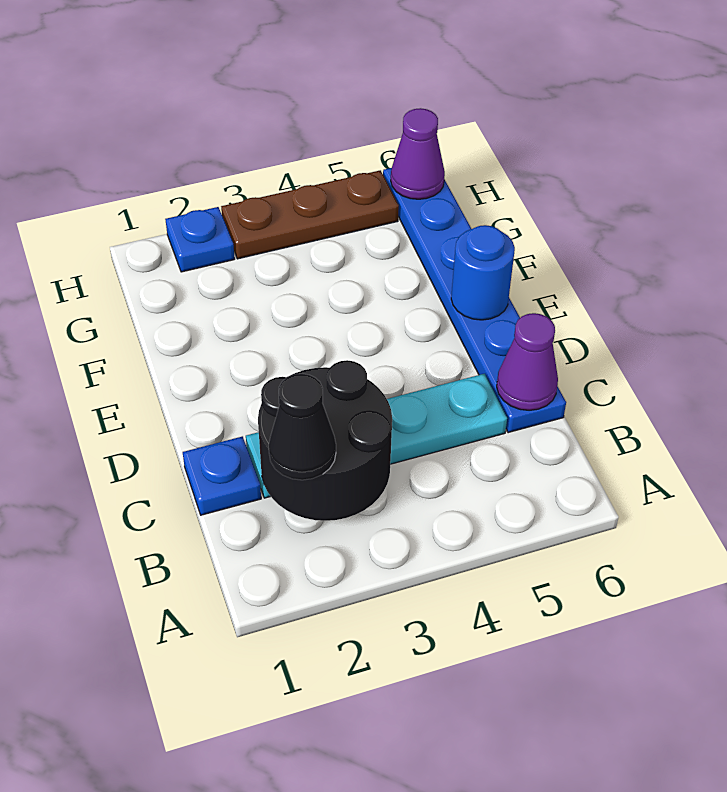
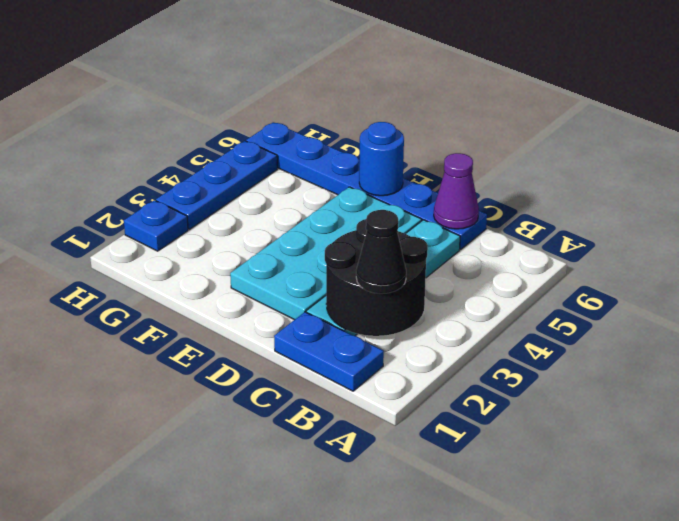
blue 1x1 plate [183,436,261,515] -> blue 1x2 plate [274,312,384,391]
none -> cyan 2x4 plate [230,187,422,320]
brown 1x3 plate [221,170,399,259] -> blue 1x3 plate [156,141,277,229]
purple 1x1 cone [391,108,445,199] -> none

